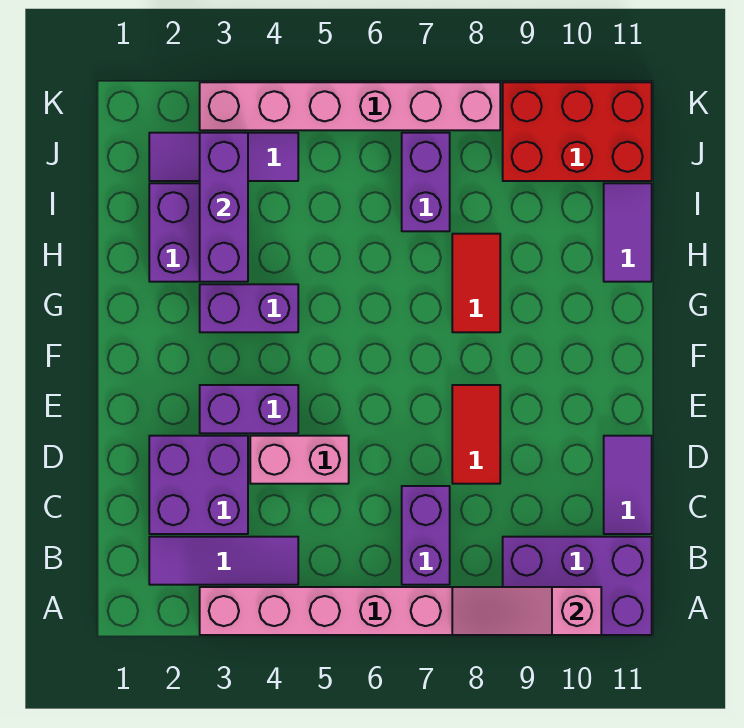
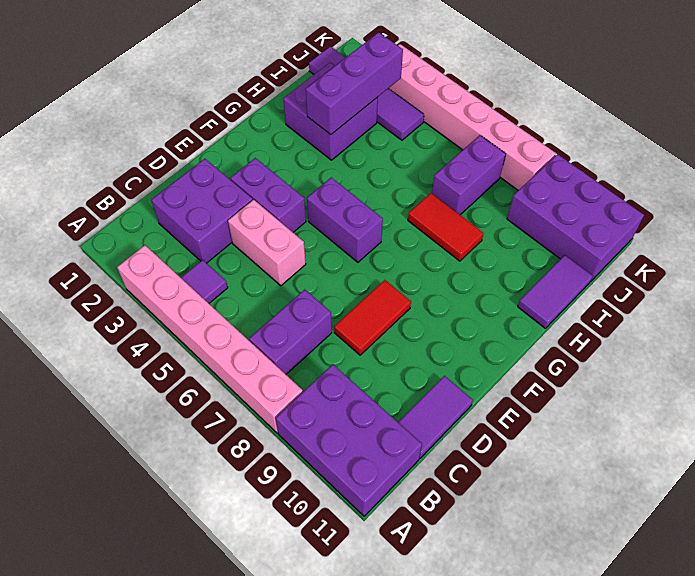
pink 1x3 slope [452,587,601,635] -> none
purple 1x3 tile [149,537,298,585] -> purple 1x1 tile [181,260,228,303]
purple 1x2 brick [200,284,298,332] -> purple 1x2 brick moved to [307,178,383,262]
red 1x2 tile [452,234,500,332] -> red 1x2 tile turned to [408,193,484,261]
purple 1x3 tile [149,133,298,181] -> purple 1x4 tile [309,46,424,140]
red 2x3 brick [503,82,652,181] -> purple 2x3 brick [507,154,644,282]

